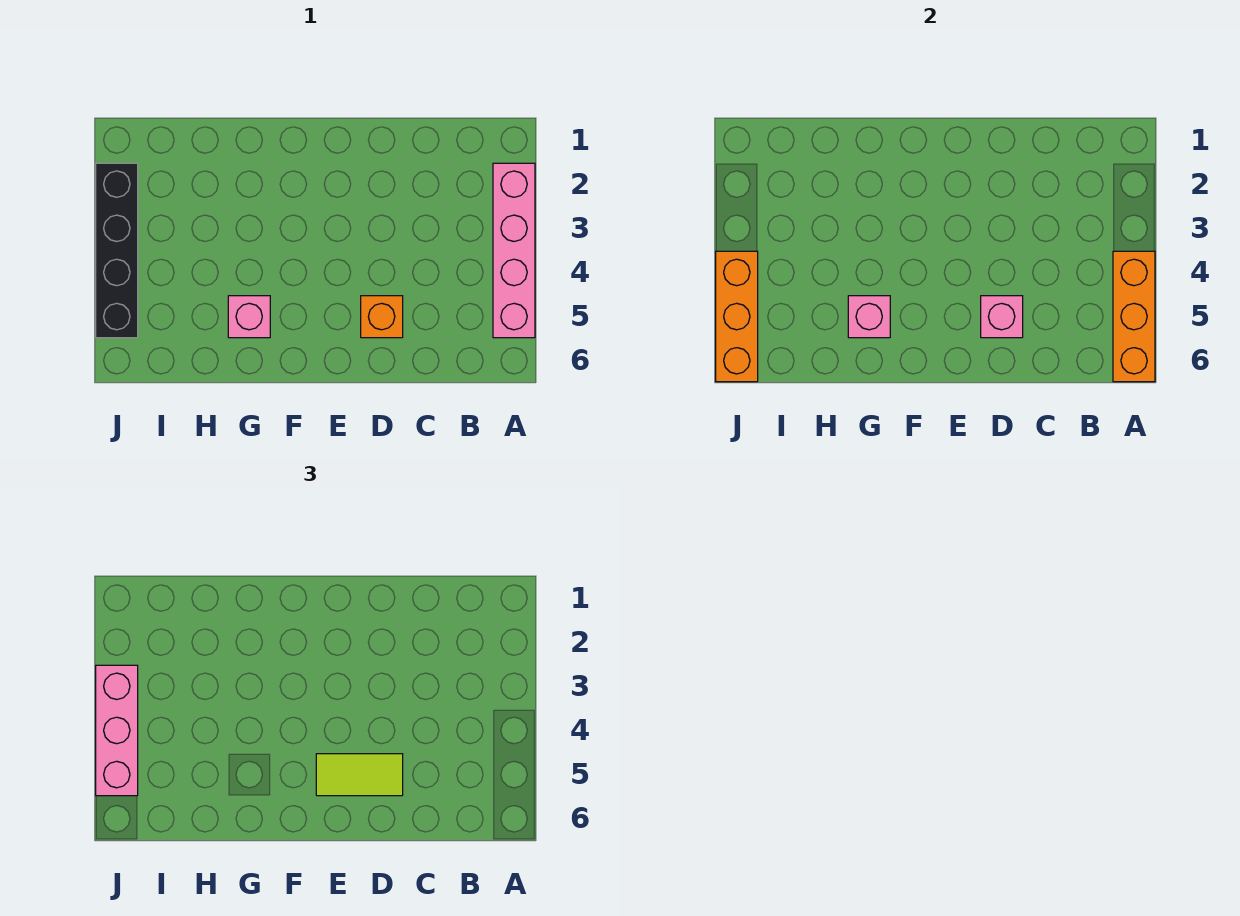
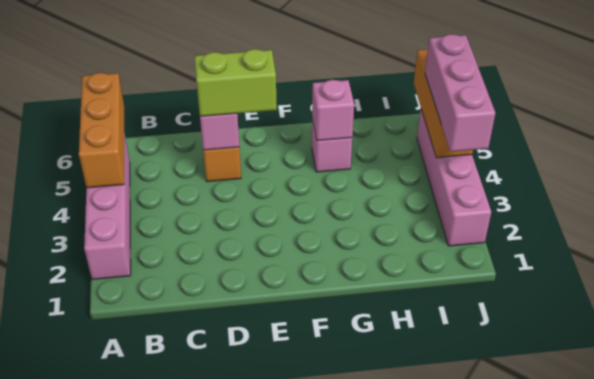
lime 1x2 tile [316,754,403,796] -> lime 1x2 brick [194,49,277,116]
black 1x4 brick [96,163,138,338] -> pink 1x4 brick [417,110,491,246]

